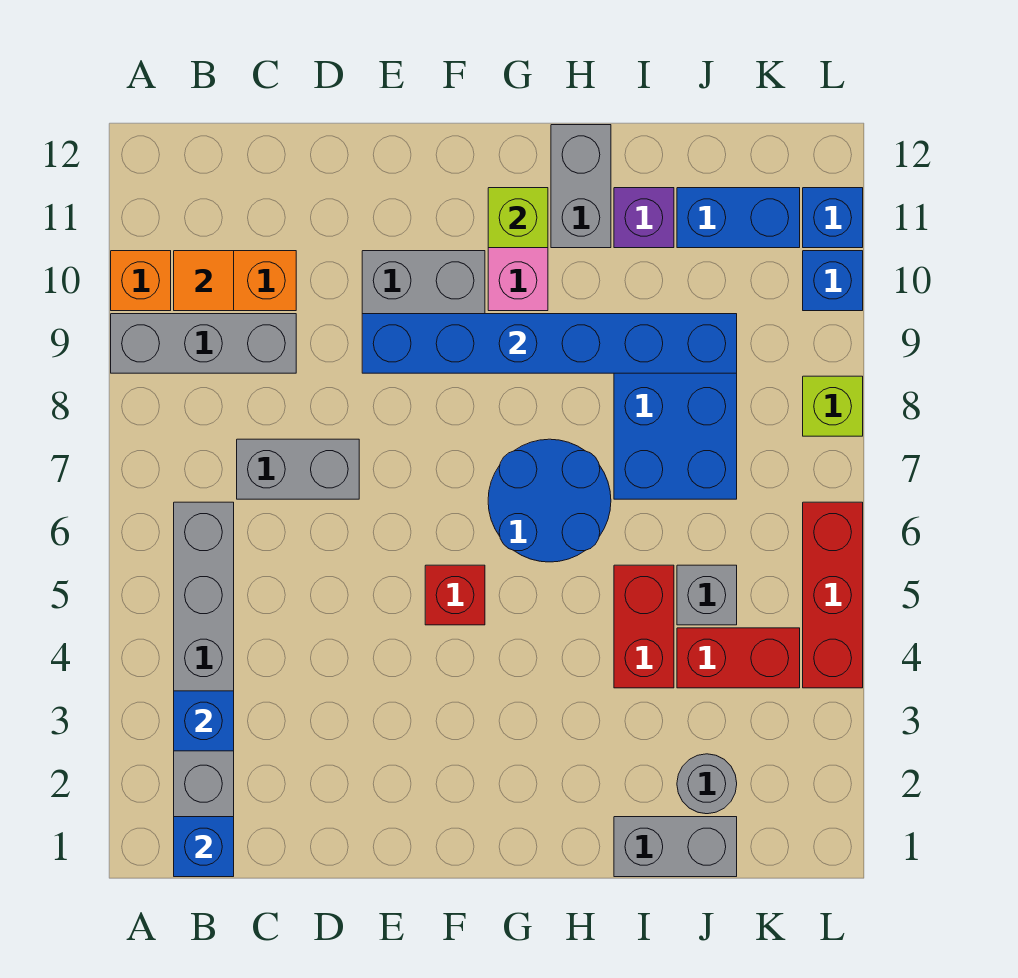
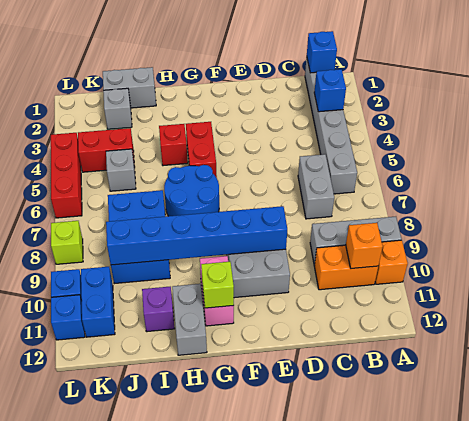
orange 1x1 tile [174,251,234,311] -> orange 1x1 brick [346,223,383,269]
grey 1x2 brick [237,439,359,499] -> grey 1x2 brick turned to [298,154,334,219]
red 1x1 brick [425,565,485,625] -> red 1x1 brick moved to [159,124,188,166]
red 1x2 brick [614,565,674,688] -> red 1x2 brick moved to [186,122,217,178]
grey 1x1 round brick [677,754,737,814] -> grey 1x1 brick [103,88,132,129]
blue 1x2 brick [677,188,800,248] -> blue 1x2 brick turned to [81,267,115,337]

